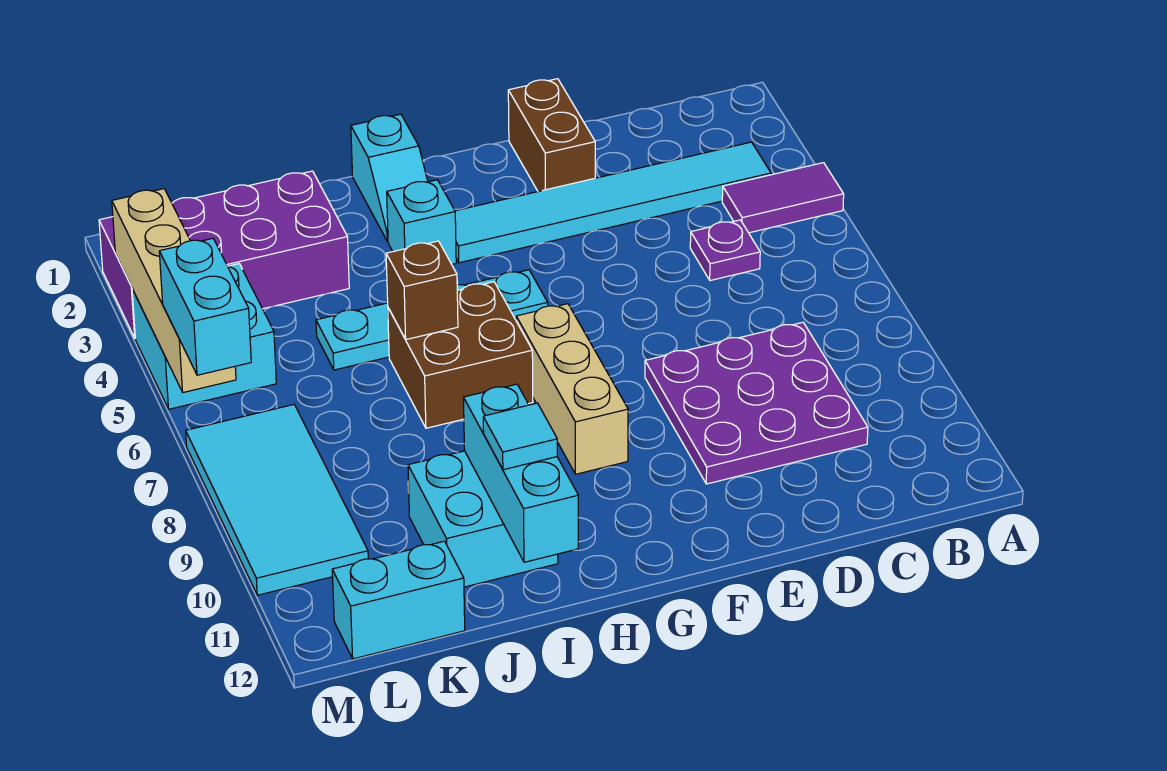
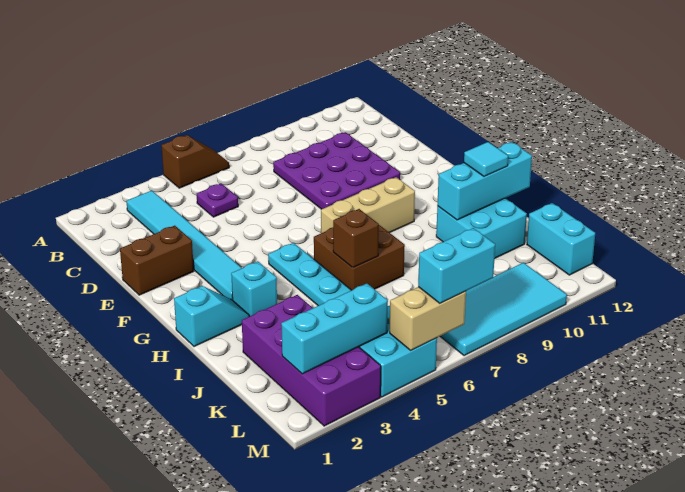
purple 1x2 tile [722,163,844,233] -> none
none -> brown 1x2 slope [161,135,229,188]
none -> cyan 1x3 brick [281,283,388,374]
tan 1x4 brick [112,189,236,392] -> tan 1x2 brick [390,287,466,350]

